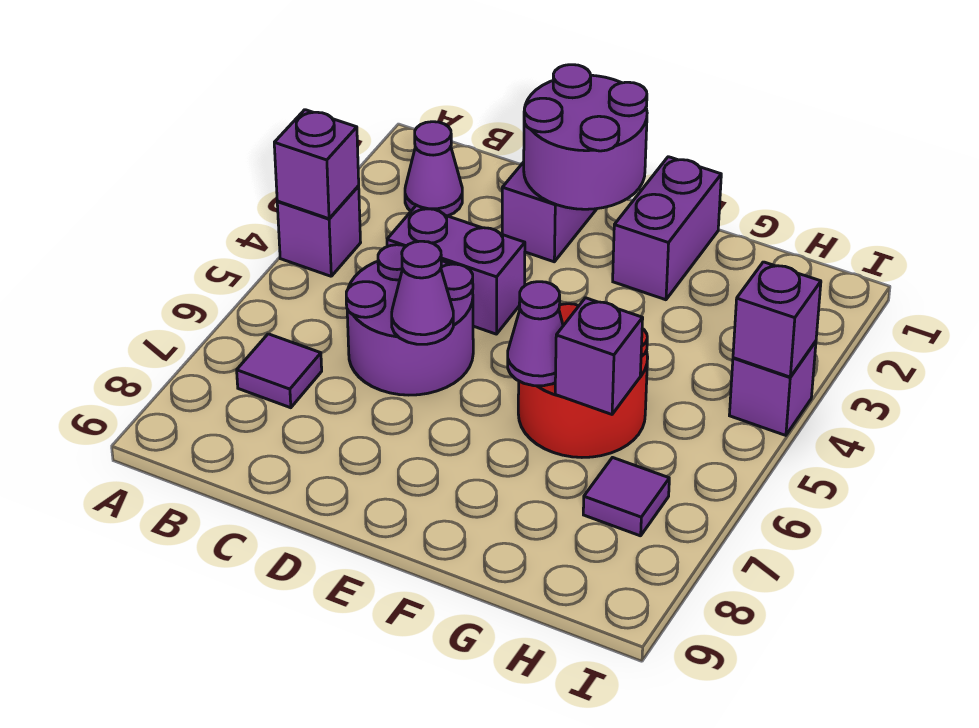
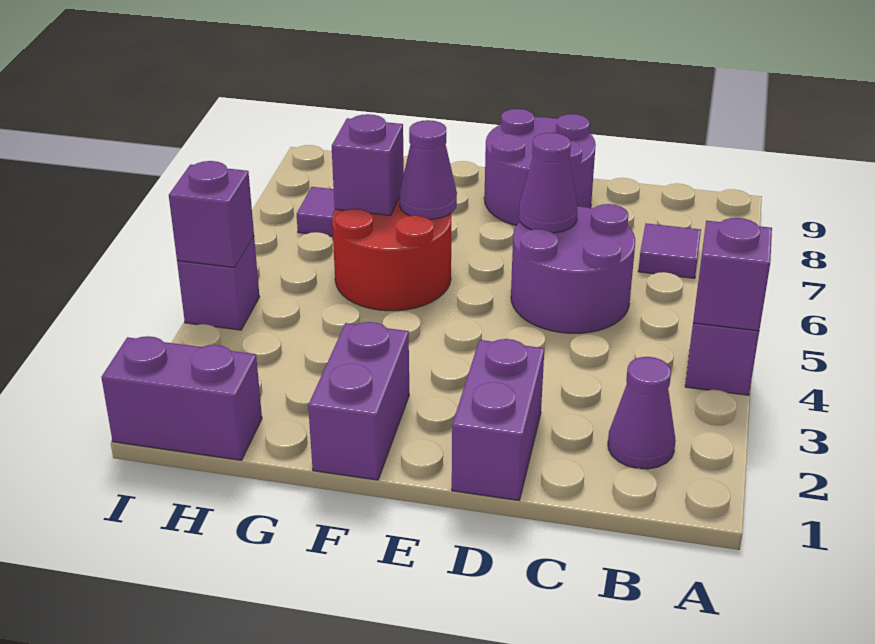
purple 1x2 brick [387,205,525,334] -> purple 1x2 brick moved to [101,336,262,460]
purple 2x2 round brick [524,65,647,209] -> purple 2x2 round brick moved to [484,109,596,226]

